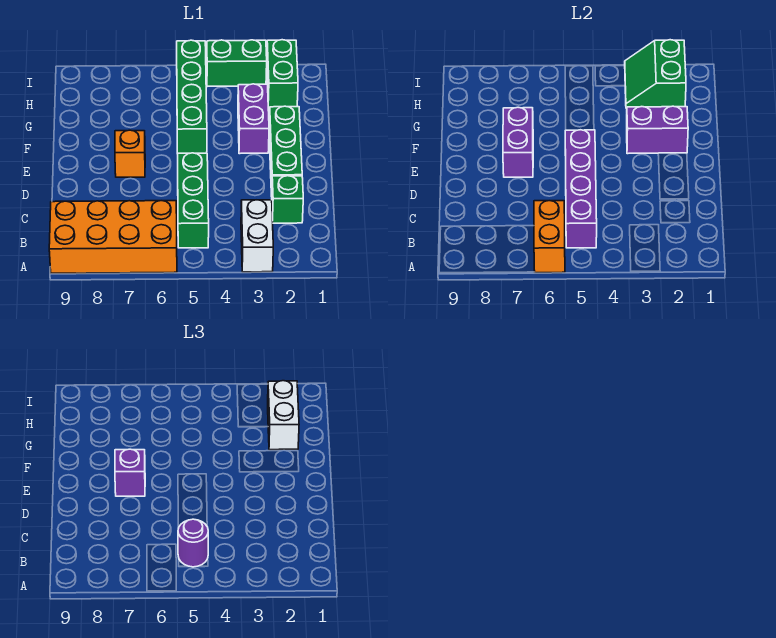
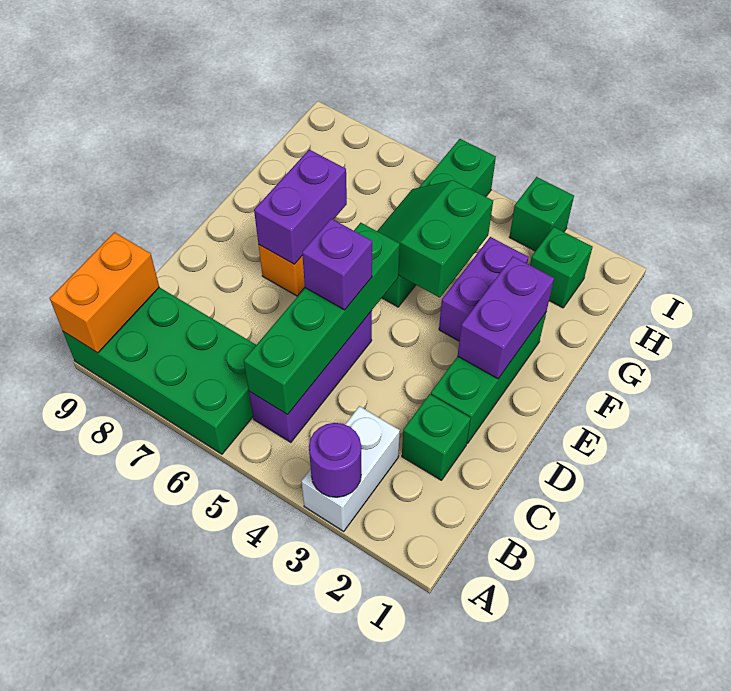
orange 2x4 brick [49,201,177,273] -> green 2x4 brick [63,287,256,454]
orange 1x2 brick [534,201,565,273] -> orange 1x2 brick moved to [50,232,159,353]
green 1x3 brick [178,153,209,248] -> purple 1x3 brick [249,311,372,442]
purple 1x4 brick [565,130,597,248] -> green 1x4 brick [244,223,400,415]
purple 1x1 round brick [178,519,208,567] -> purple 1x1 round brick moved to [309,423,361,497]
purple 1x1 brick [115,449,145,496] -> purple 1x1 brick moved to [302,219,372,310]
purple 1x2 brick [627,106,688,154] -> purple 1x2 brick turned to [458,257,554,379]
white 1x2 brick [268,381,299,450] -> none
green 1x2 brick [267,40,298,108] -> green 1x1 brick [530,227,592,308]
green 2x2 slope [625,40,686,108] -> green 2x2 slope moved to [378,180,493,298]
green 1x2 brick [207,40,267,87] -> green 1x1 brick [509,177,574,251]

